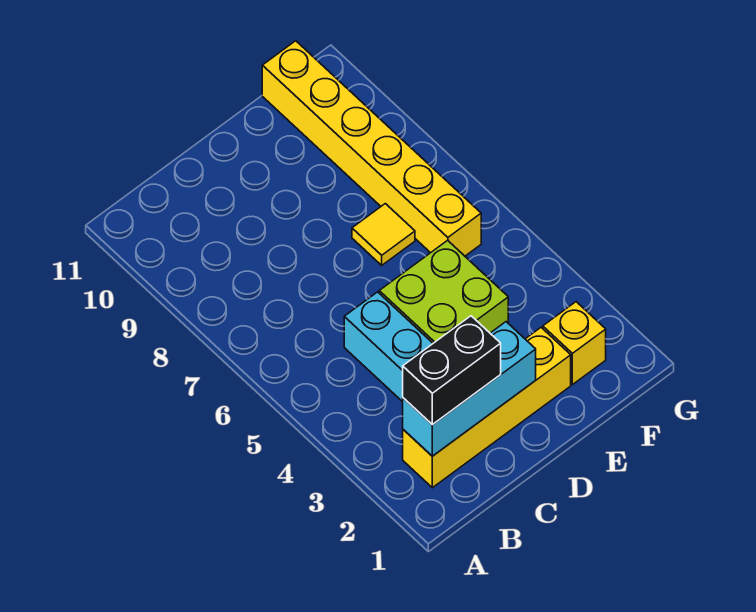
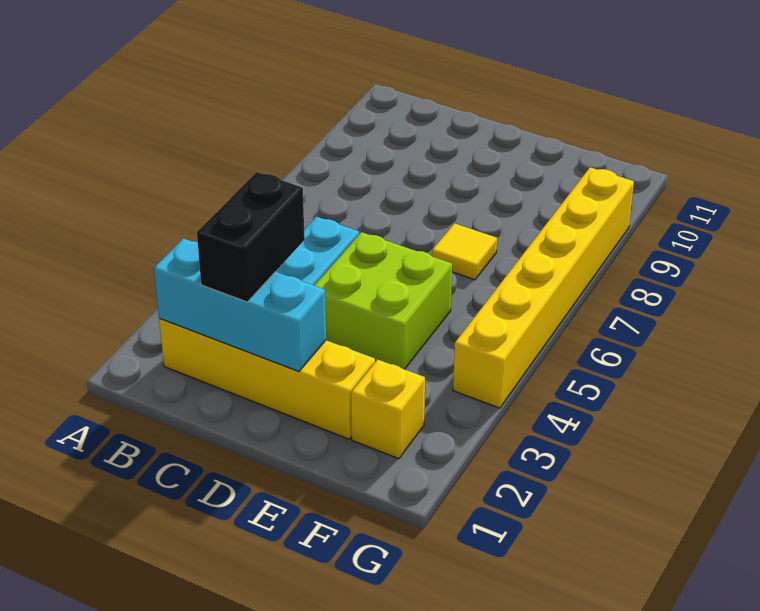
black 1x2 brick [403,316,501,425] -> black 1x2 brick turned to [197,172,305,302]
yellow 1x6 brick [262,41,481,256] -> yellow 1x6 brick moved to [453,167,634,408]

